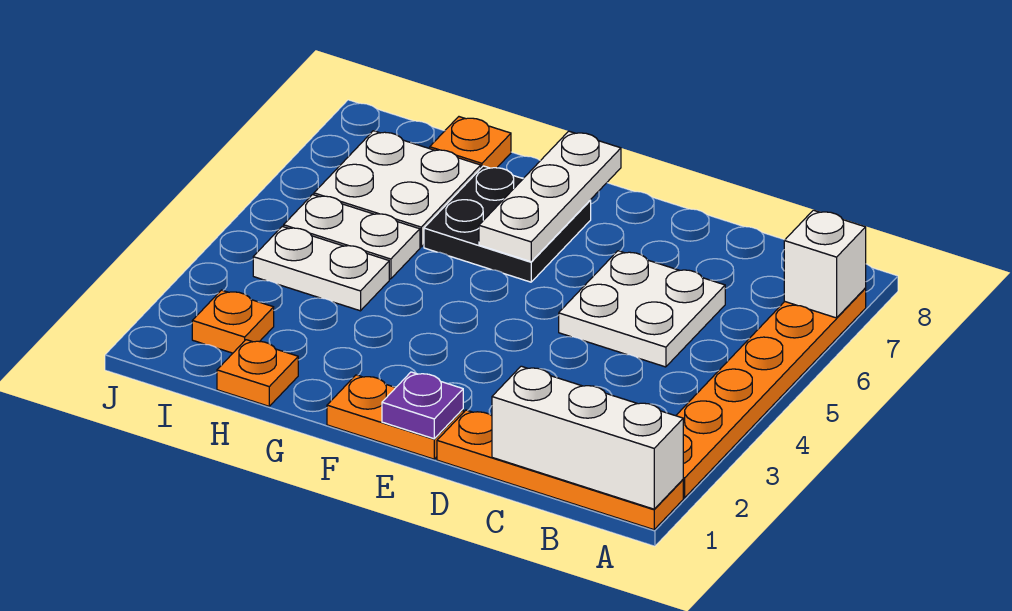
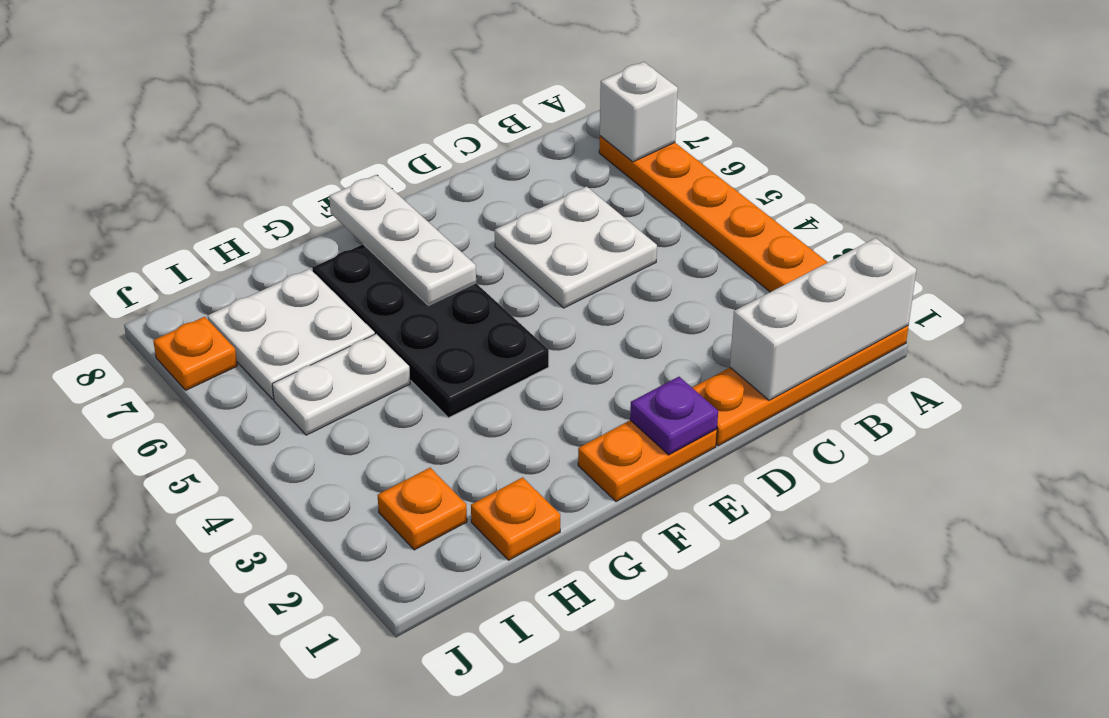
black 2x2 plate [424,166,591,282] -> black 2x4 plate [312,244,549,418]
white 1x2 plate [253,226,389,311] -> none
orange 1x1 plate [430,117,511,168] -> orange 1x1 plate moved to [153,317,237,390]

